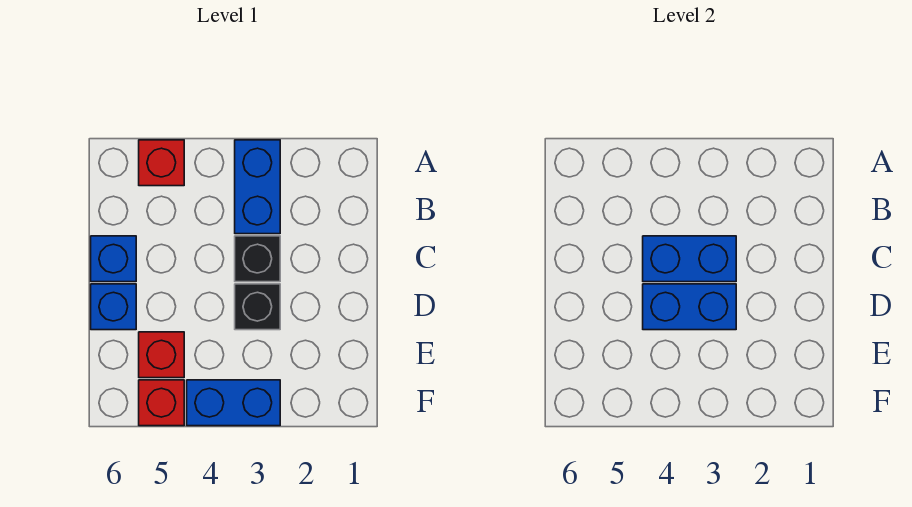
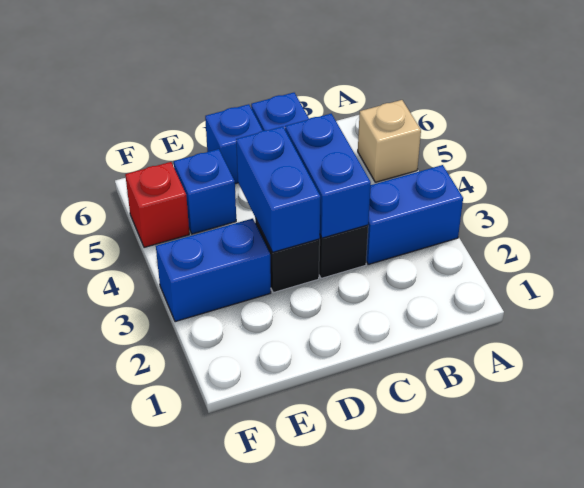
red 1x1 brick [139,140,184,186] -> tan 1x1 brick [358,100,421,182]
red 1x1 brick [139,332,184,378] -> blue 1x1 brick [174,149,236,234]
blue 1x2 brick [187,380,280,426] -> blue 1x2 brick turned to [156,219,271,322]

